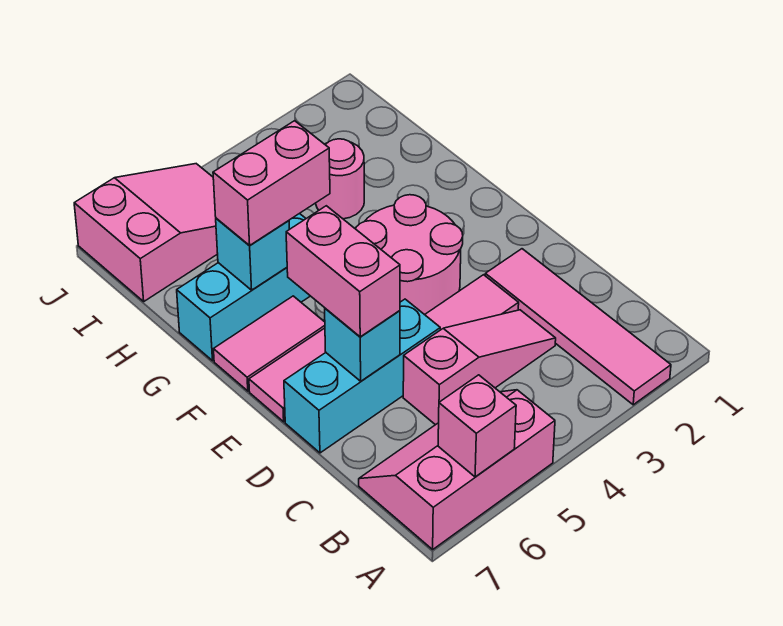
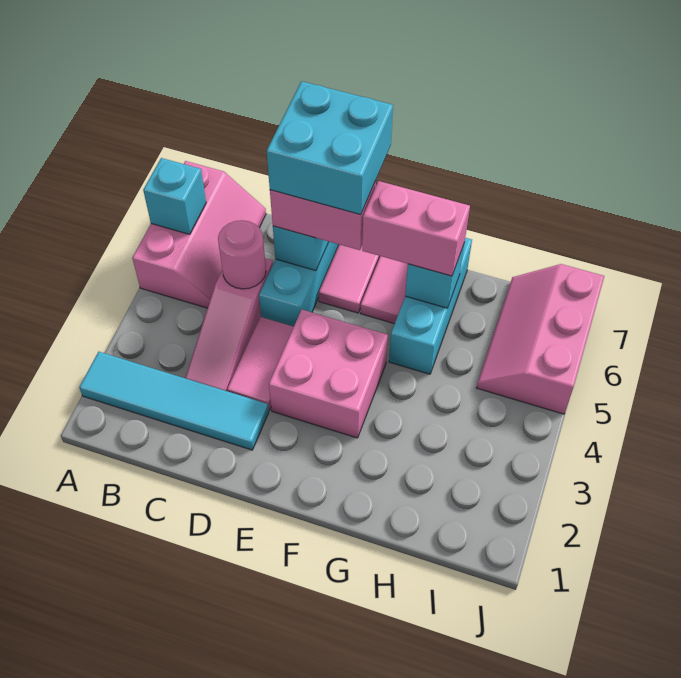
pink 1x4 tile [485,249,671,405] -> cyan 1x4 tile [79,352,269,450]
pink 1x1 brick [438,375,516,477] -> cyan 1x1 brick [143,158,206,234]
none -> cyan 2x2 brick [267,81,393,215]
pink 2x2 round brick [356,195,463,315] -> pink 2x2 brick [269,310,388,438]
pink 1x2 brick [213,121,330,246] -> pink 1x2 brick turned to [362,181,470,276]
pink 1x1 round brick [316,139,364,219] -> pink 1x1 round brick moved to [218,220,266,289]
pink 2x3 slope [74,164,218,301] -> pink 2x3 slope turned to [477,264,604,414]

